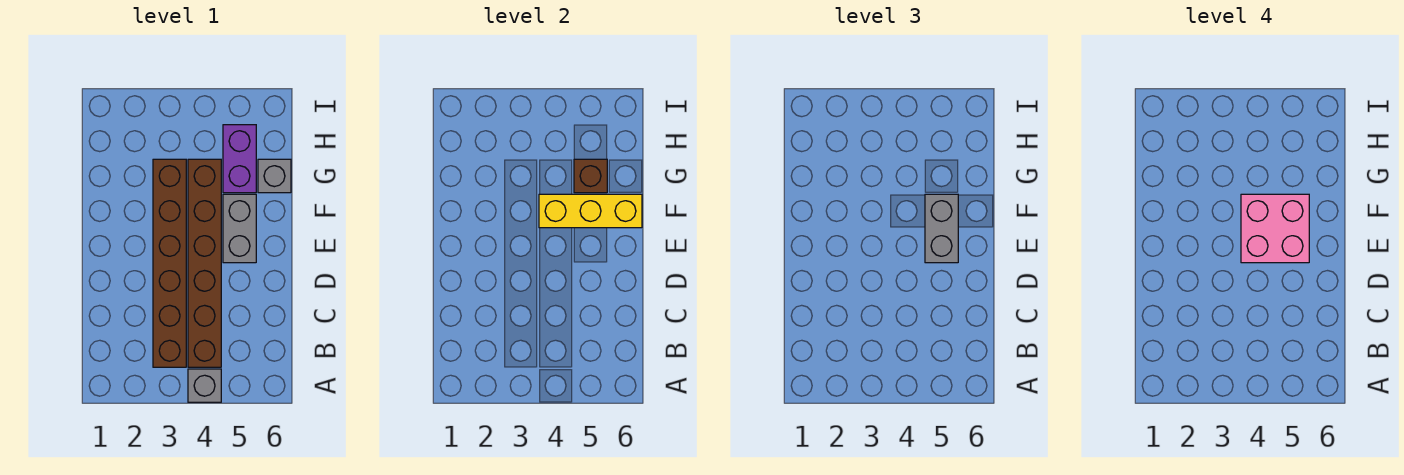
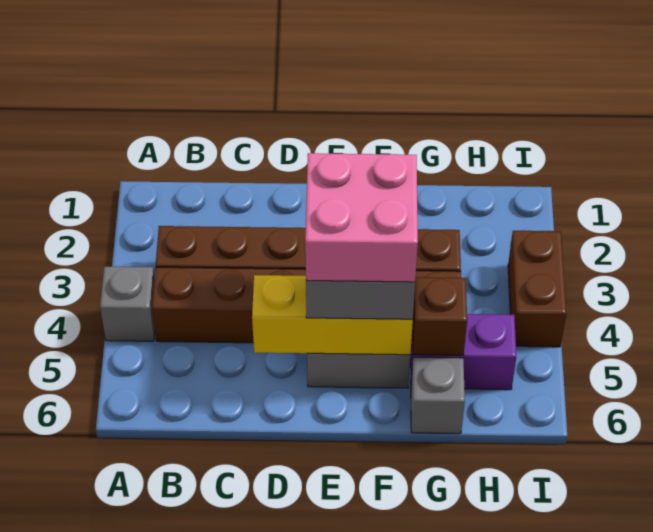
yellow 1x3 brick [539,194,642,228] -> yellow 1x3 brick turned to [252,275,413,355]
none -> brown 1x2 brick [508,231,567,347]

